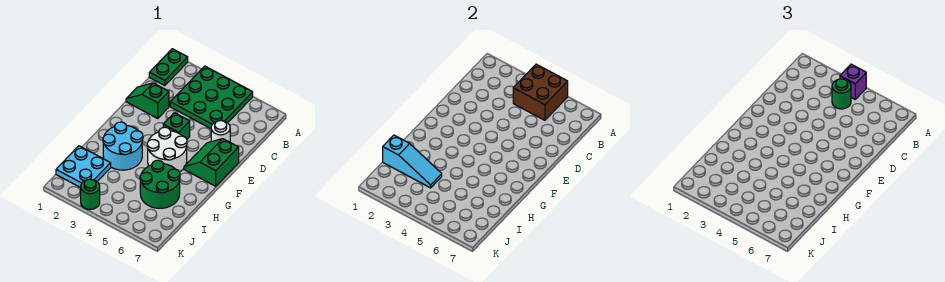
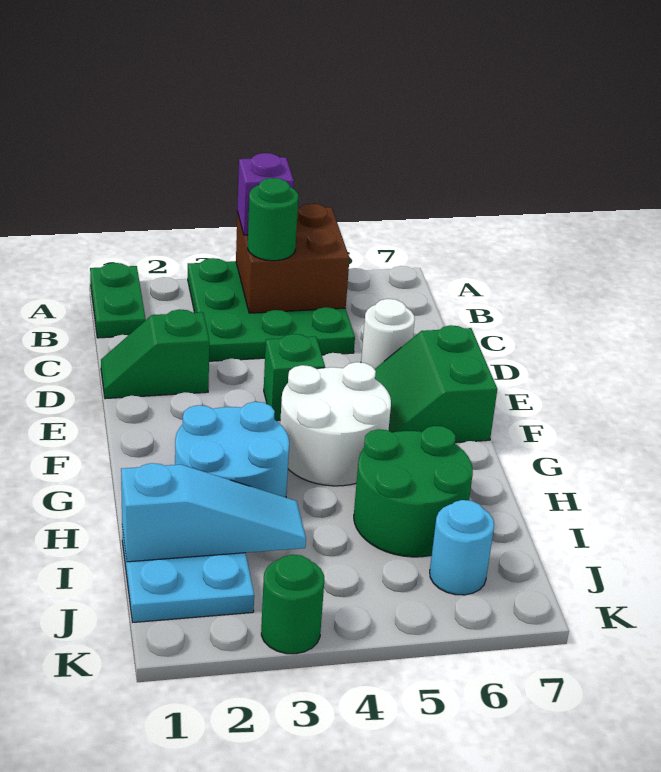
none -> cyan 1x1 round brick [430,500,494,595]

